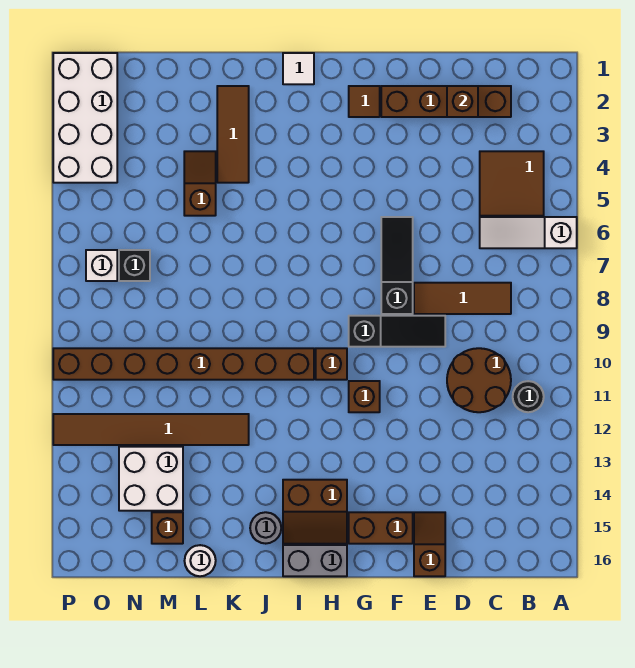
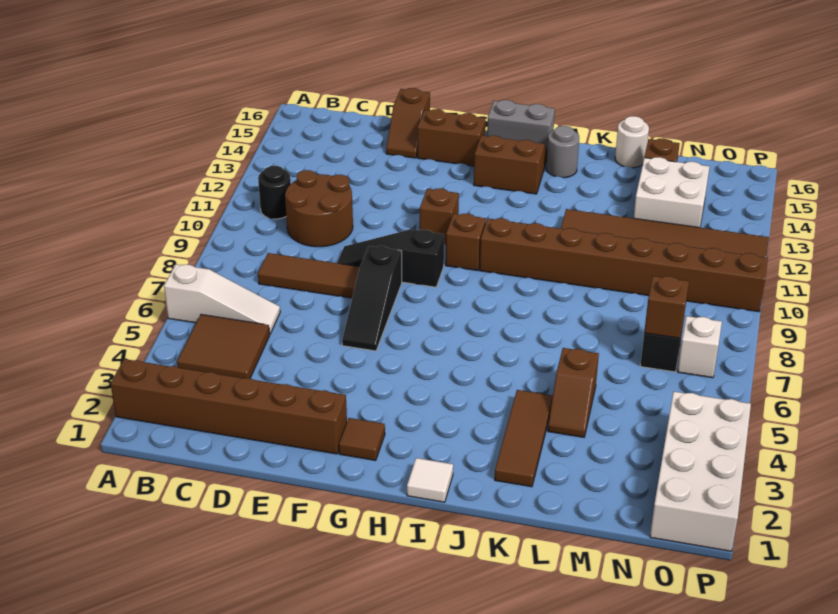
brown 1x4 brick [381,86,511,117] -> brown 1x6 brick [111,359,347,454]
brown 1x1 brick [447,86,478,117] -> brown 1x1 brick moved to [644,276,689,338]

